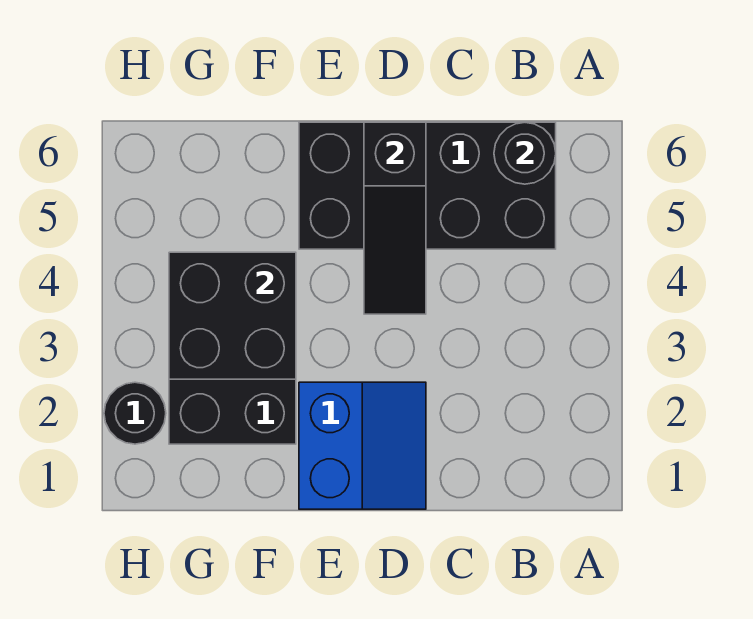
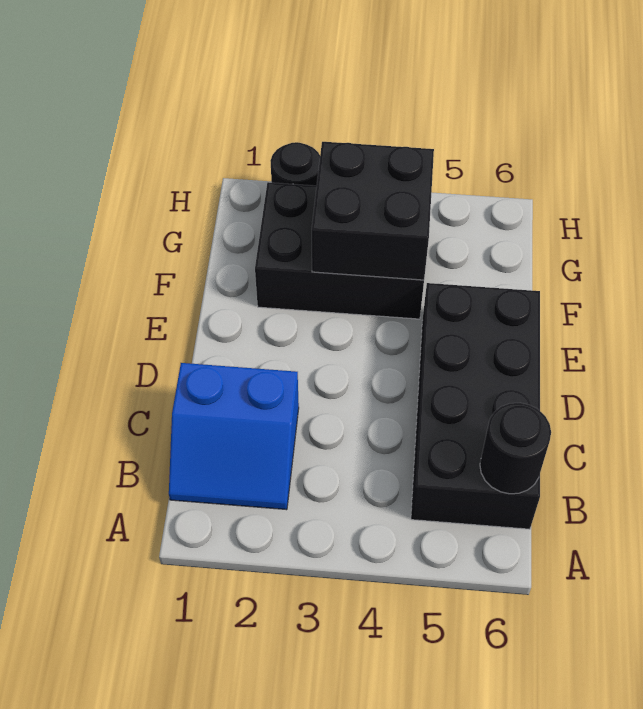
blue 2x2 slope [299,382,426,509] -> blue 2x2 slope moved to [169,363,299,510]
black 1x3 slope [364,122,426,314] -> none

